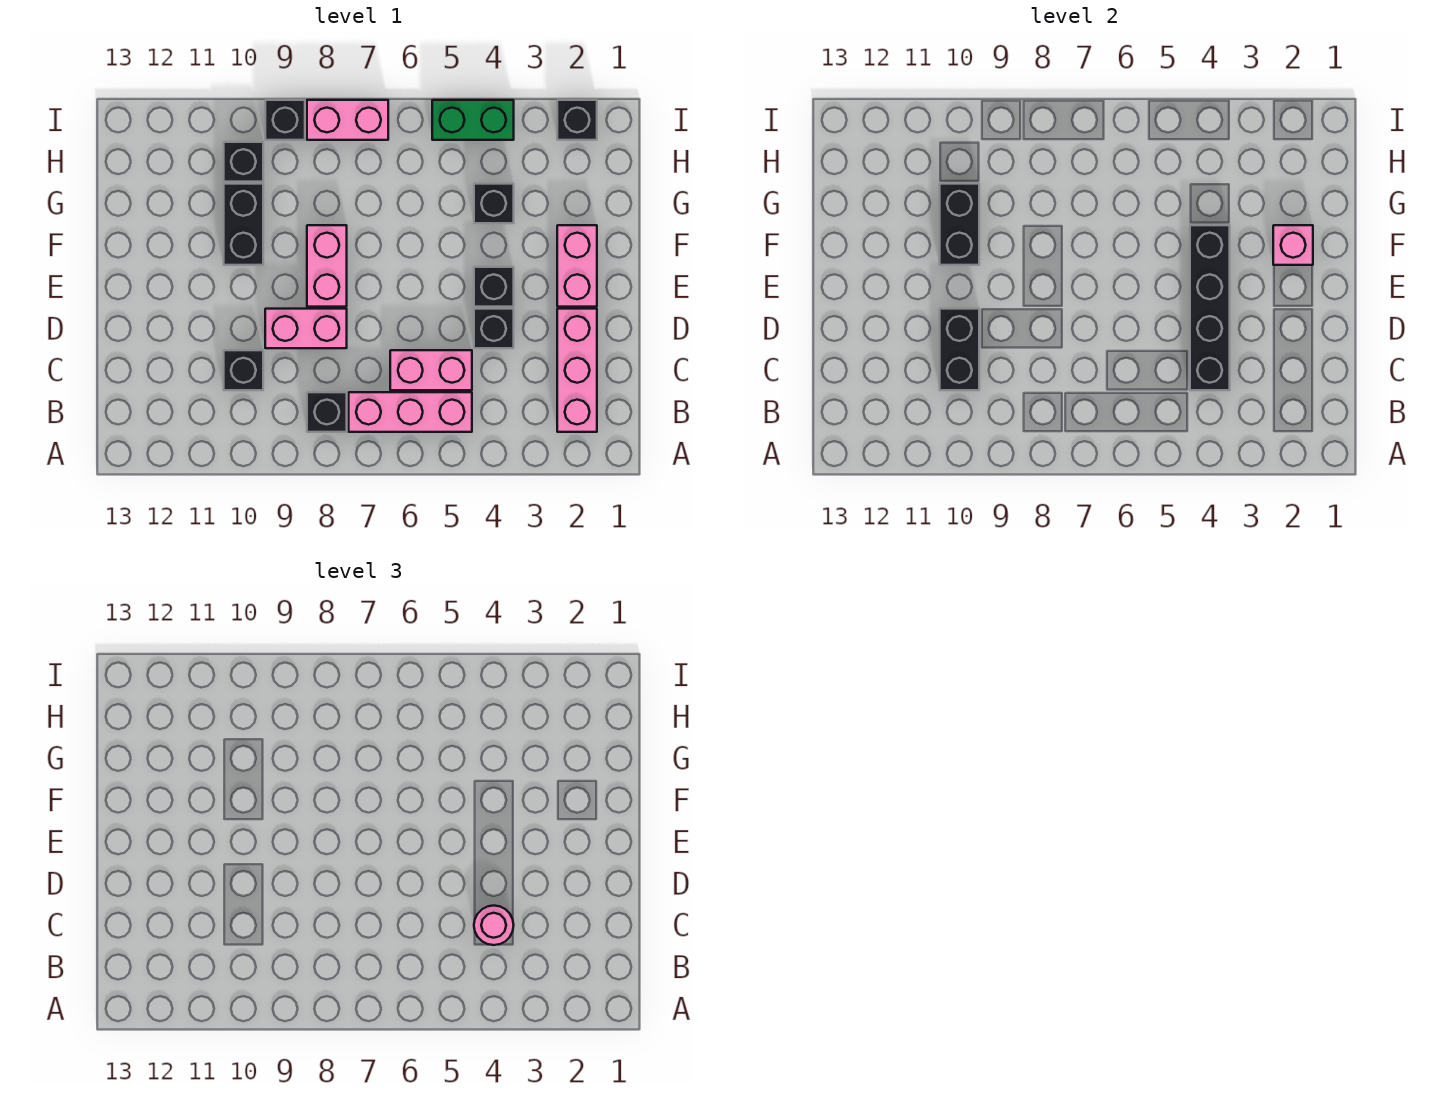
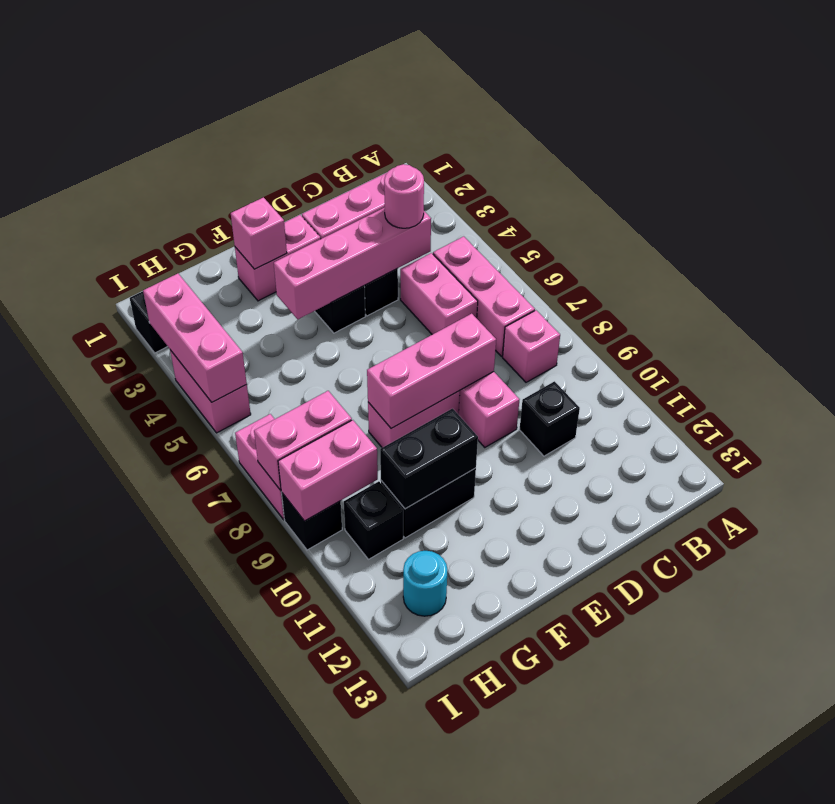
black 1x1 brick [307,392,347,432] -> pink 1x1 brick [503,310,560,382]
black 1x4 brick [1190,225,1230,390] -> pink 1x4 brick [274,208,431,319]
black 1x2 brick [940,309,979,390] -> none
none -> pink 1x3 brick [367,314,496,428]
black 1x1 brick [474,184,514,223] -> none
none -> pink 1x2 brick [254,391,352,490]
none -> pink 1x2 brick [278,420,378,521]
none -> cyan 1x1 round brick [403,551,447,616]
none -> pink 1x3 brick [143,274,247,402]
green 1x2 brick [432,100,514,140] -> pink 1x2 brick [170,350,251,433]

